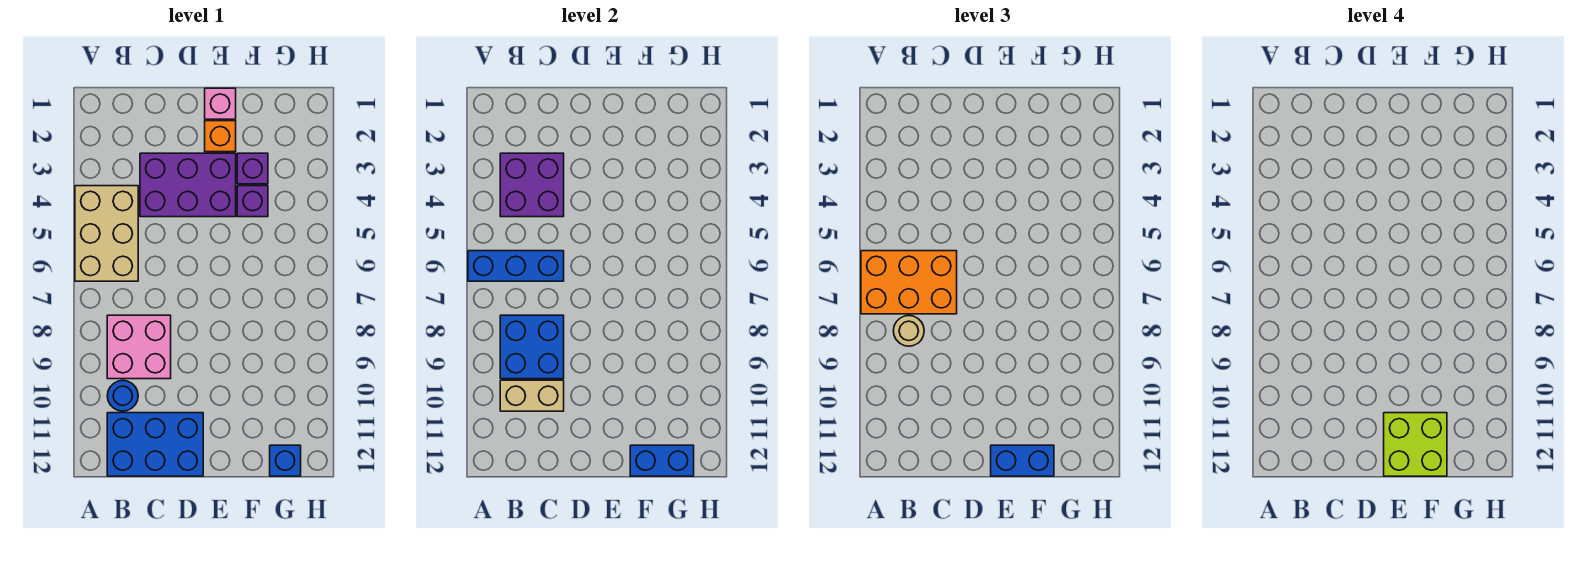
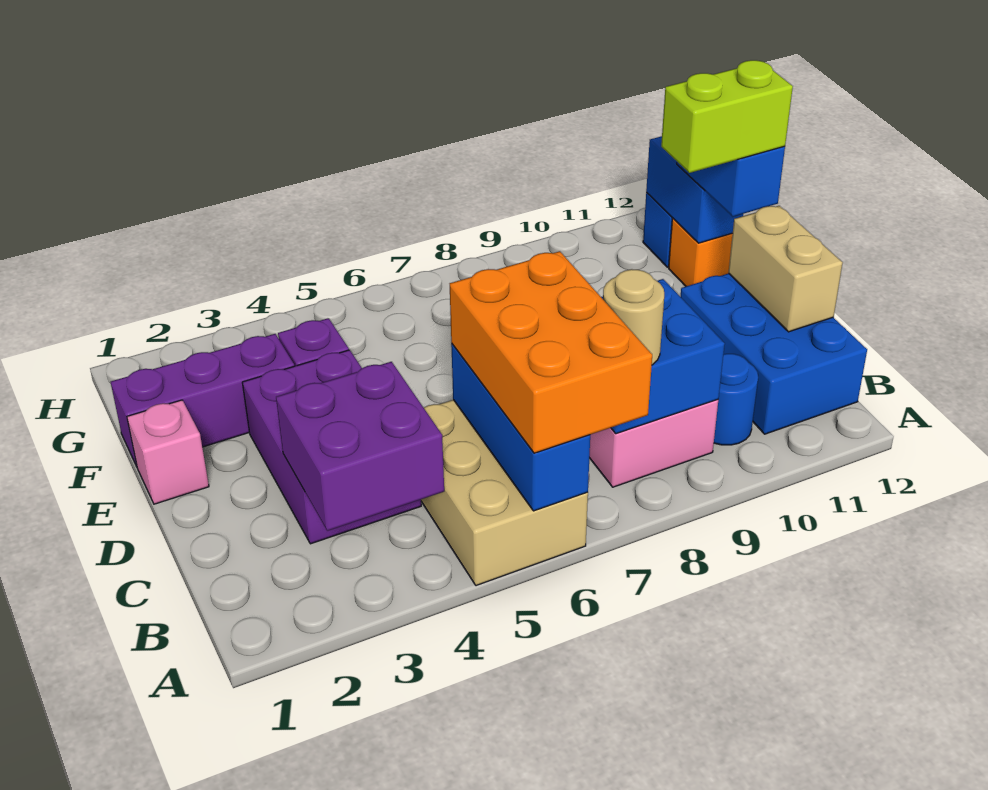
tan 2x3 brick [75,186,138,281] -> tan 2x3 brick turned to [421,400,588,586]
tan 1x2 brick [500,380,564,411] -> tan 1x2 brick moved to [728,206,843,332]
orange 1x1 brick [205,121,236,152] -> orange 1x1 brick moved to [669,219,733,286]
lime 2x2 brick [1384,413,1447,476] -> lime 1x2 brick [661,60,793,173]
purple 1x1 brick [237,153,268,184] -> purple 1x3 brick [111,334,294,466]

